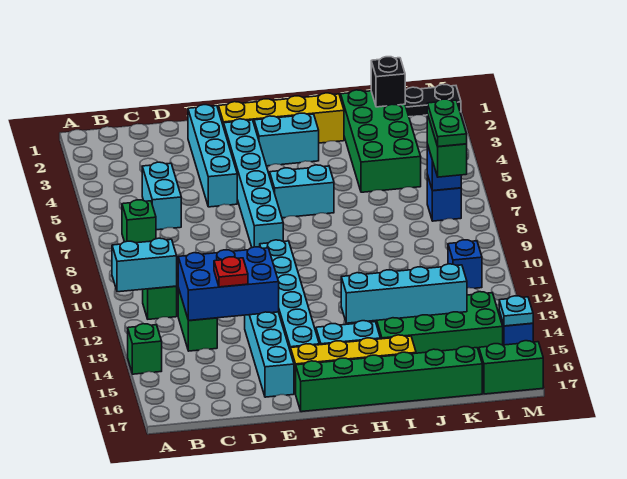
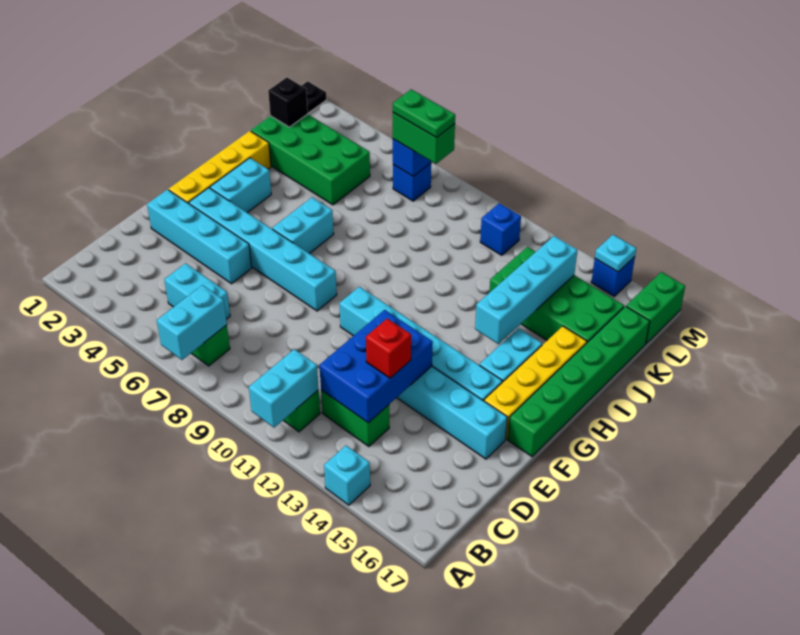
none -> cyan 1x2 brick [157,285,227,360]
green 1x1 brick [128,324,162,374] -> cyan 1x1 brick [324,446,370,505]
red 1x1 plate [214,257,248,287] -> red 1x1 brick [366,319,411,378]
green 2x4 brick [372,292,503,353] -> green 2x4 brick turned to [489,247,624,342]

